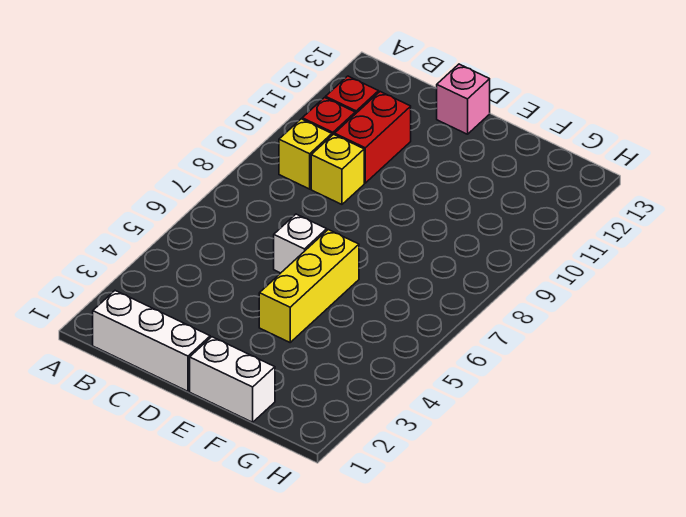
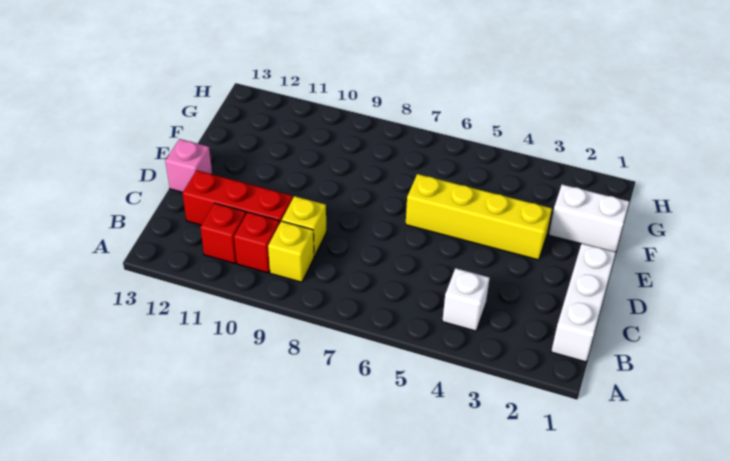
red 1x2 brick [335,92,411,183] -> red 1x3 brick [182,170,293,225]
white 1x1 brick [274,214,327,273] -> white 1x1 brick moved to [442,268,490,331]
white 1x2 brick [190,337,275,422] -> white 1x2 brick turned to [549,184,629,252]
yellow 1x3 brick [259,230,359,342] -> yellow 1x4 brick [406,174,552,260]

